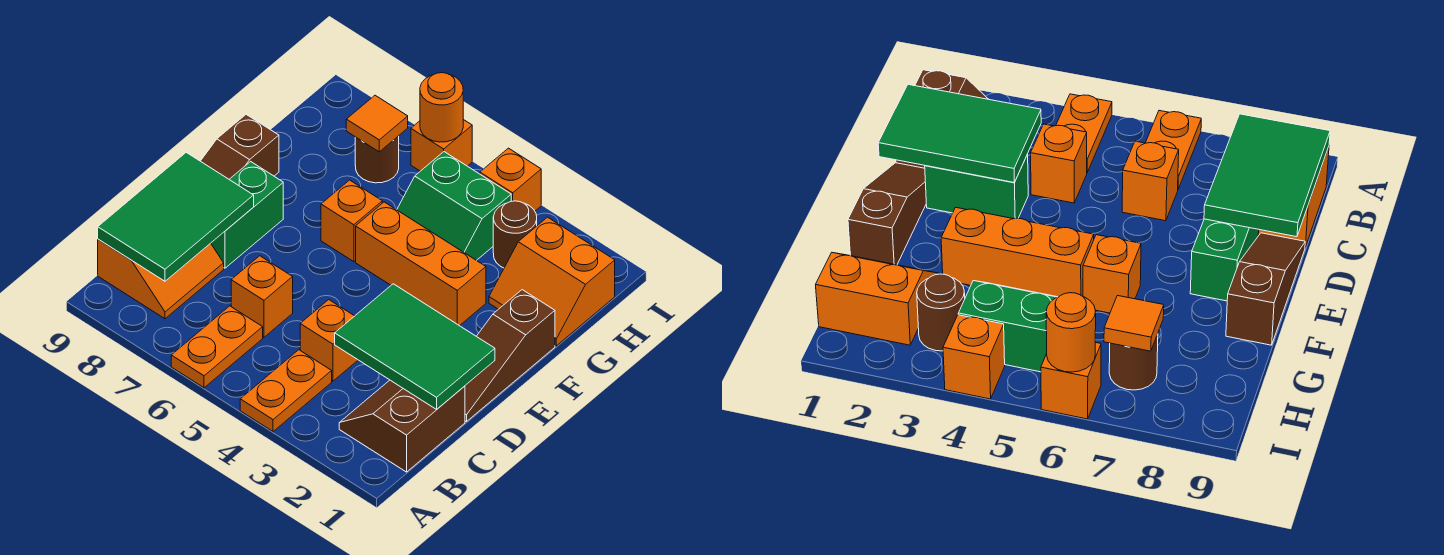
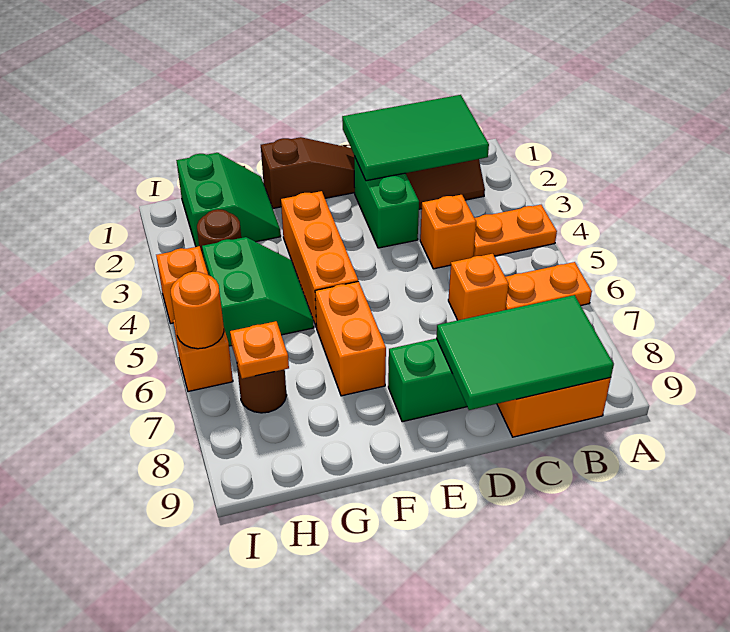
green 2x3 tile [335,284,495,409] -> green 2x3 tile turned to [342,95,489,181]
brown 1x3 slope [201,115,279,179] -> none
orange 1x1 brick [321,180,382,262] -> orange 1x2 brick [315,281,386,396]
orange 2x2 slope [489,217,615,346] -> green 2x2 slope [176,153,281,247]
orange 1x1 tile [346,95,408,152] -> orange 1x1 plate [230,321,289,379]

